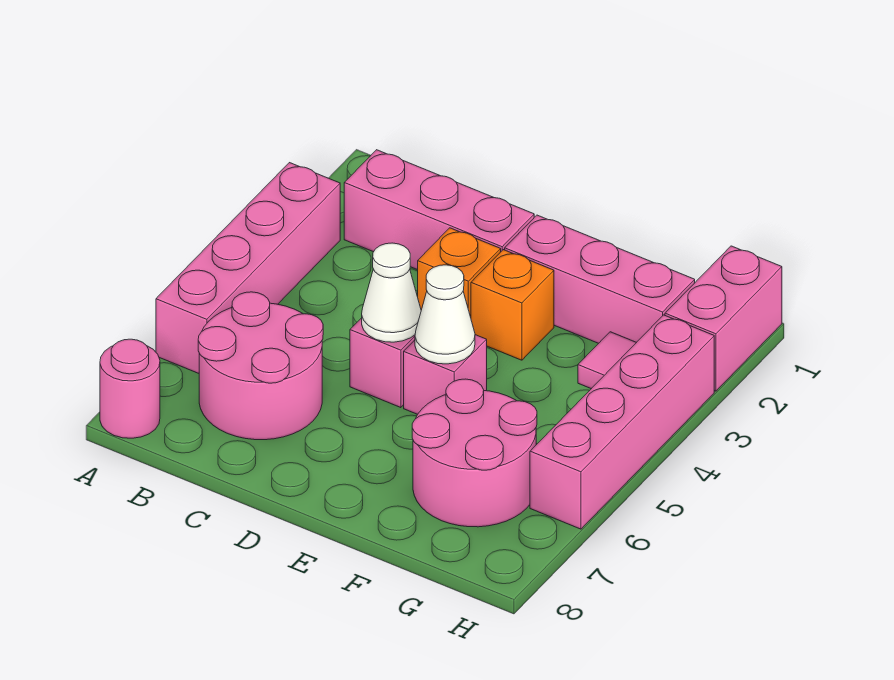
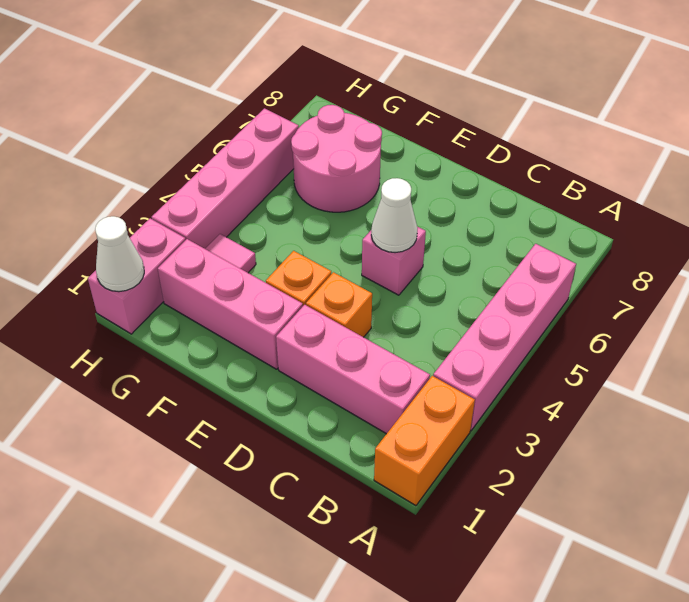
none -> orange 1x2 brick [374,376,475,506]
pink 1x1 round brick [100,339,160,438] -> none
pink 2x2 round brick [198,292,323,440] -> none
pink 1x1 brick [404,335,487,414] -> none
white 1x1 cone [415,265,475,364] -> white 1x1 cone moved to [95,216,144,292]

